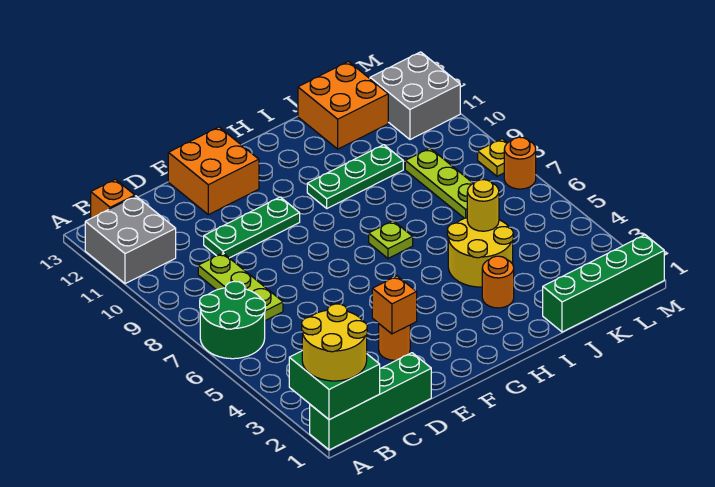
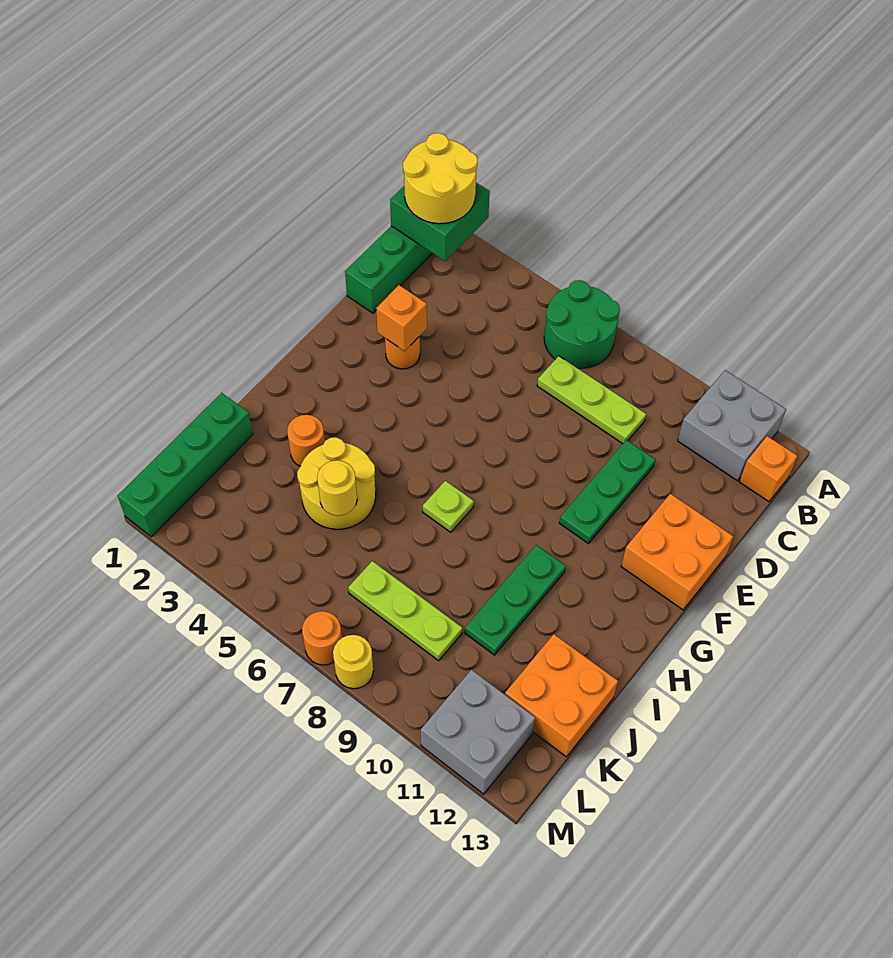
yellow 1x1 plate [478,139,507,176] -> yellow 1x1 round brick [333,635,373,689]

